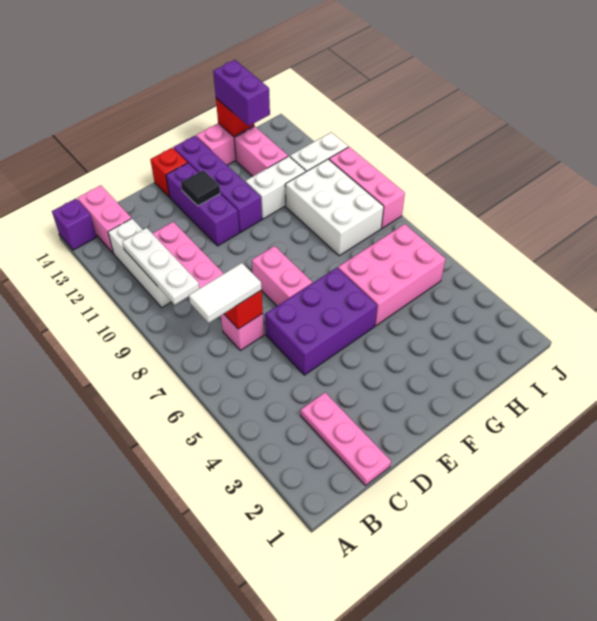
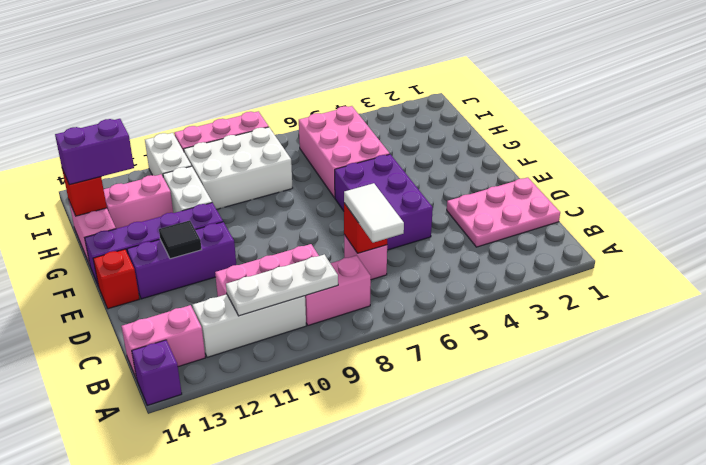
pink 1x3 plate [301,393,391,486] -> pink 2x3 plate [447,178,560,247]
pink 1x2 brick [252,246,312,306] -> pink 1x2 brick moved to [305,255,371,325]

